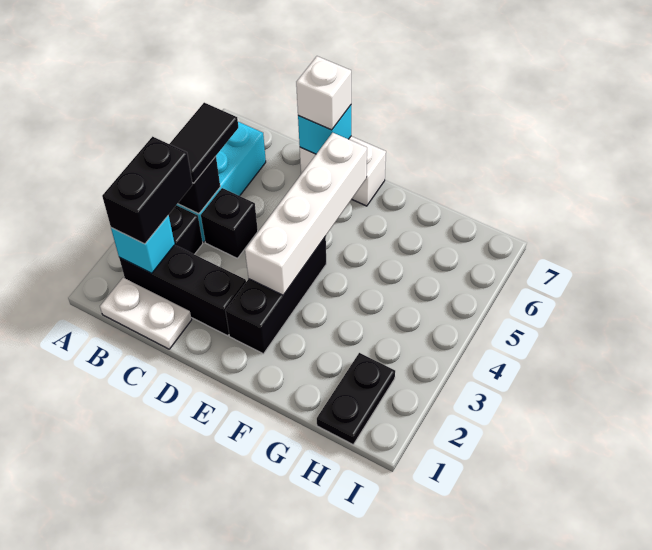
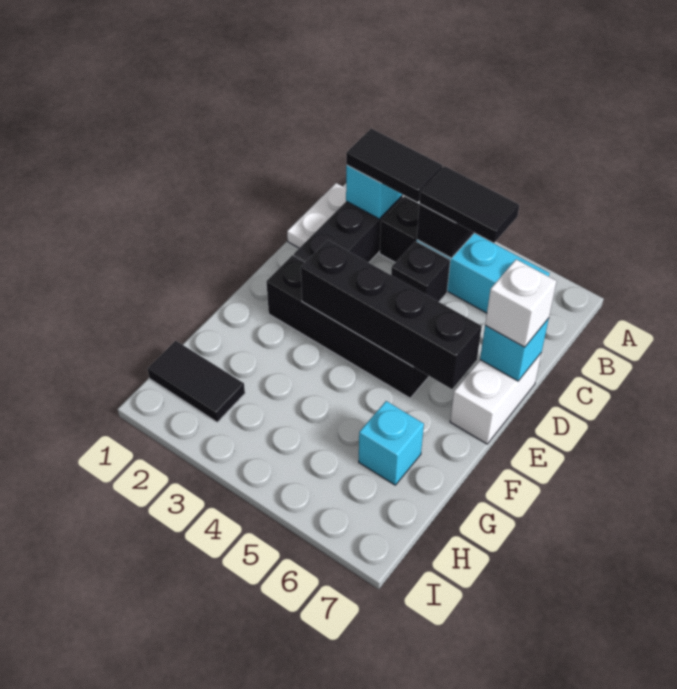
black 1x2 brick [102,137,193,244] -> black 1x2 tile [346,129,443,202]
black 1x3 brick [225,236,326,354] -> black 1x4 brick [267,255,429,398]
white 1x4 brick [245,133,367,295] -> black 1x4 brick [301,240,482,389]
none -> cyan 1x1 brick [359,401,424,485]
black 1x2 plate [317,353,395,444] -> black 1x2 tile [148,341,245,422]

